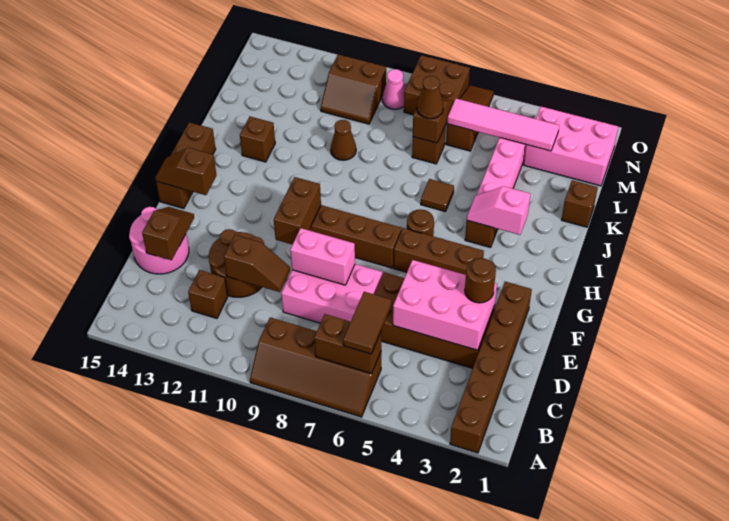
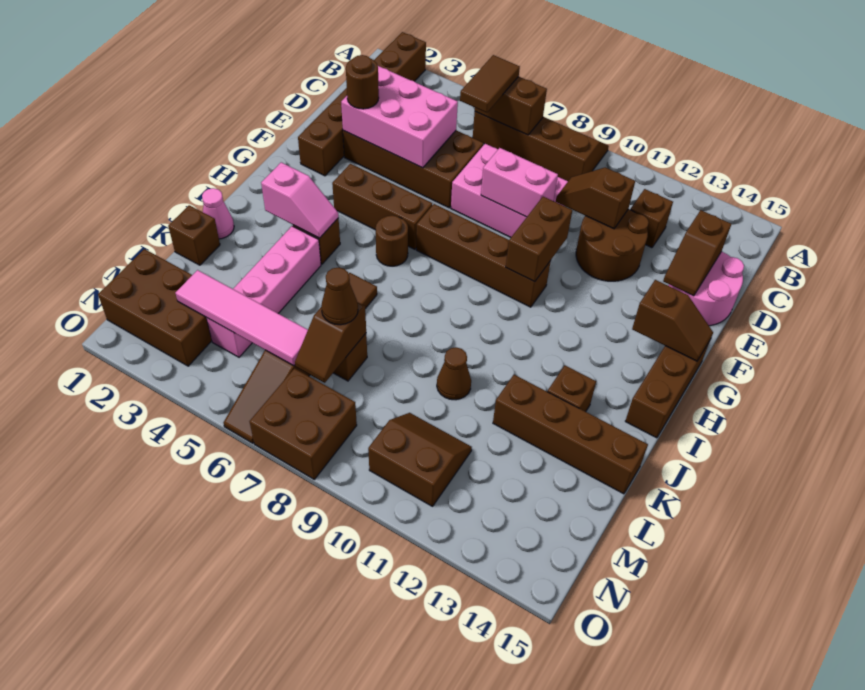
none -> brown 1x4 brick [493,375,648,494]
pink 2x3 brick [523,107,618,186] -> brown 2x3 brick [98,249,212,366]
pink 1x1 cone [383,69,406,109] -> pink 1x1 cone moved to [202,188,234,239]

